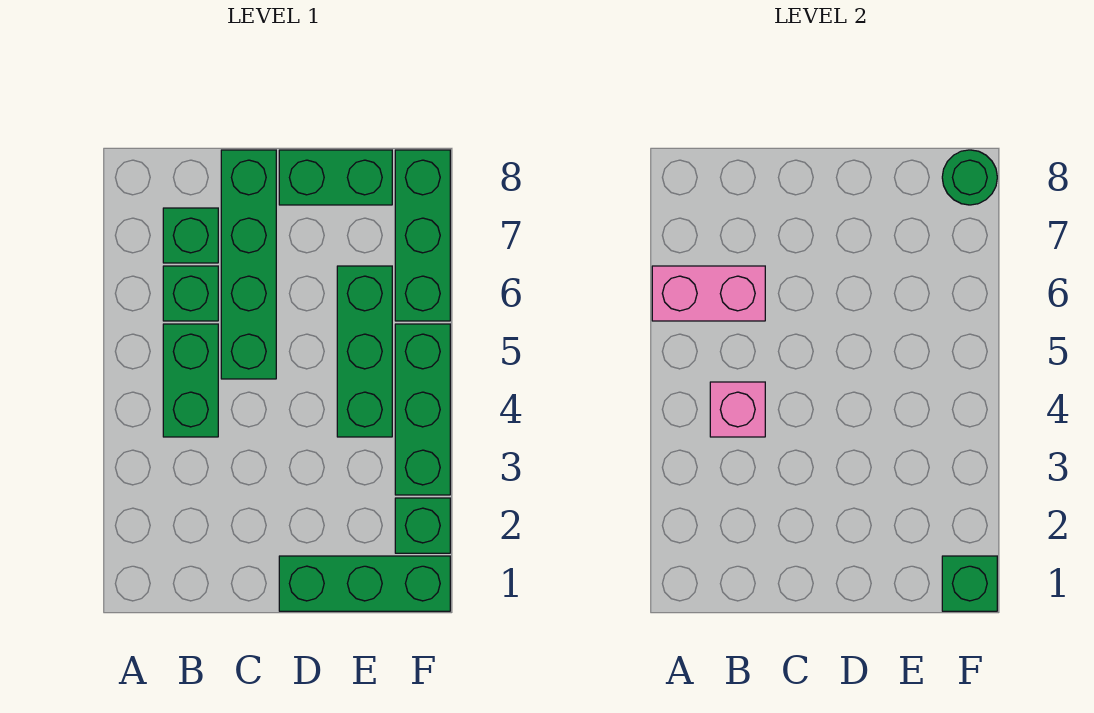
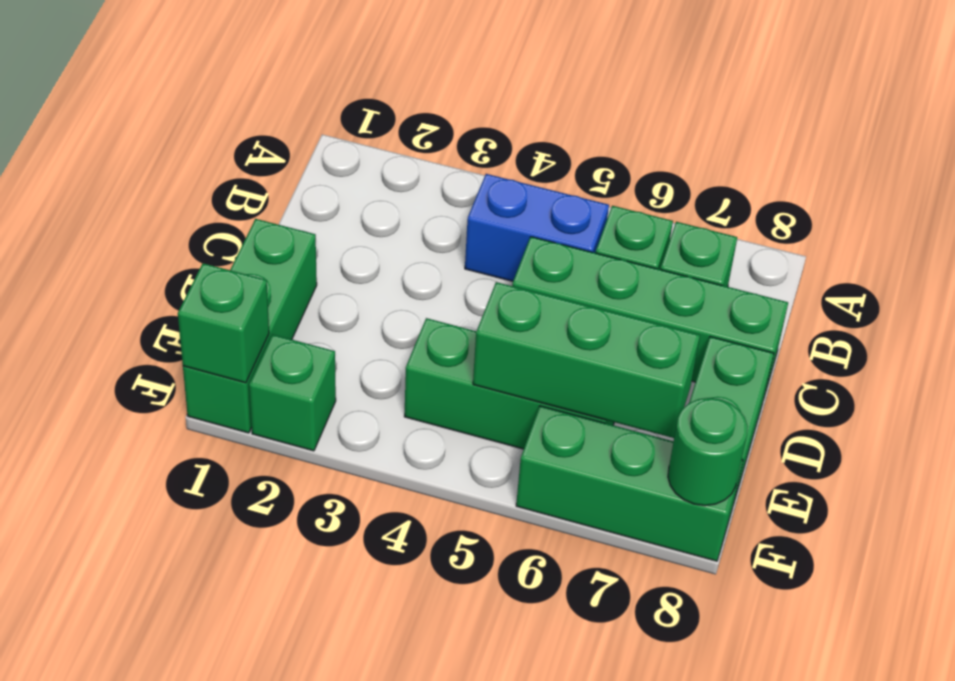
pink 1x2 brick [652,266,765,321] -> none
green 1x2 brick [163,324,218,437] -> blue 1x2 brick [465,174,609,281]
pink 1x1 brick [710,382,765,437] -> none
green 1x3 brick [395,324,450,495] -> green 1x3 brick moved to [473,282,700,438]

